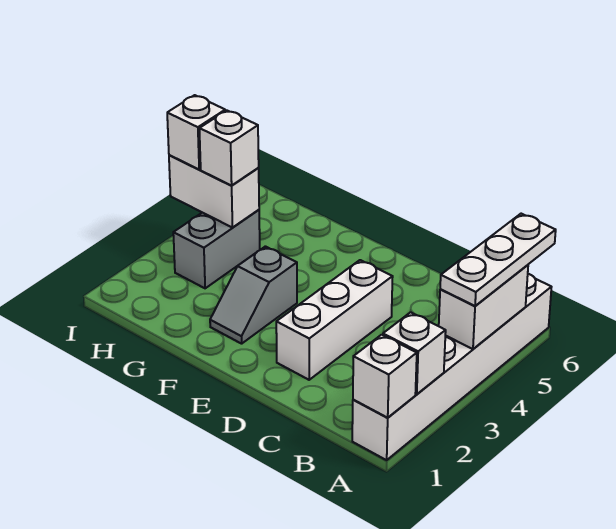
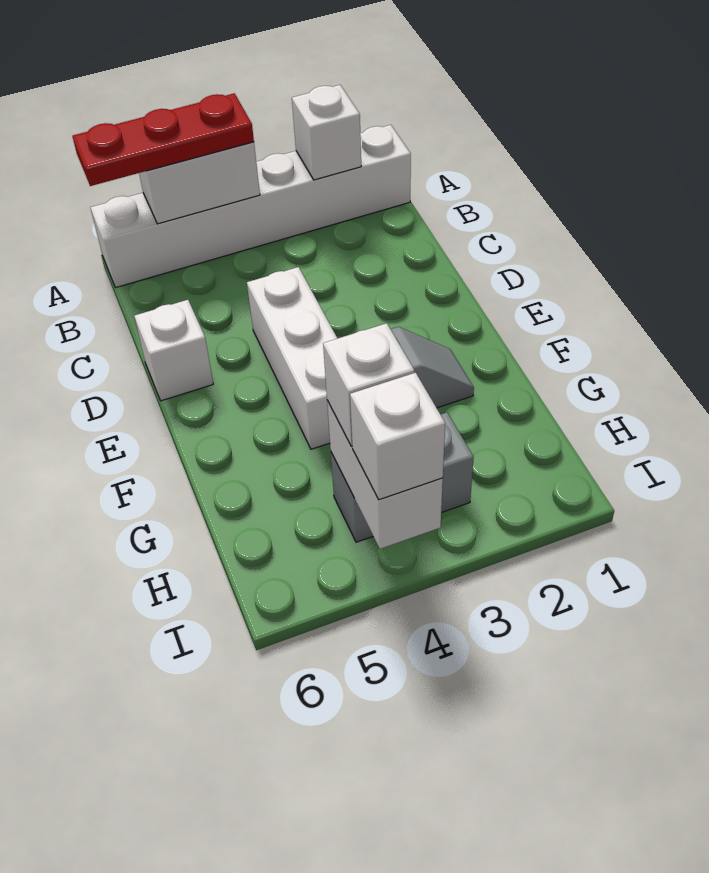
white 1x1 brick [353,335,417,418] -> white 1x1 brick moved to [134,300,213,401]
white 1x3 plate [440,214,556,306] -> red 1x3 plate [72,93,254,186]
white 1x3 brick [276,260,393,380] -> white 1x3 brick turned to [247,267,337,449]

